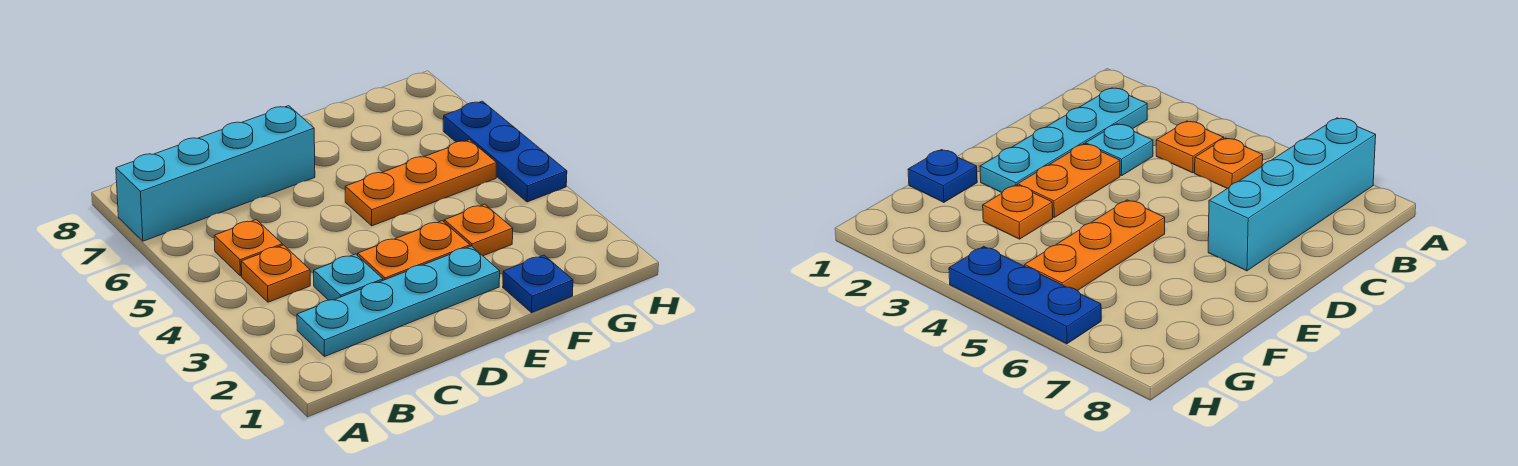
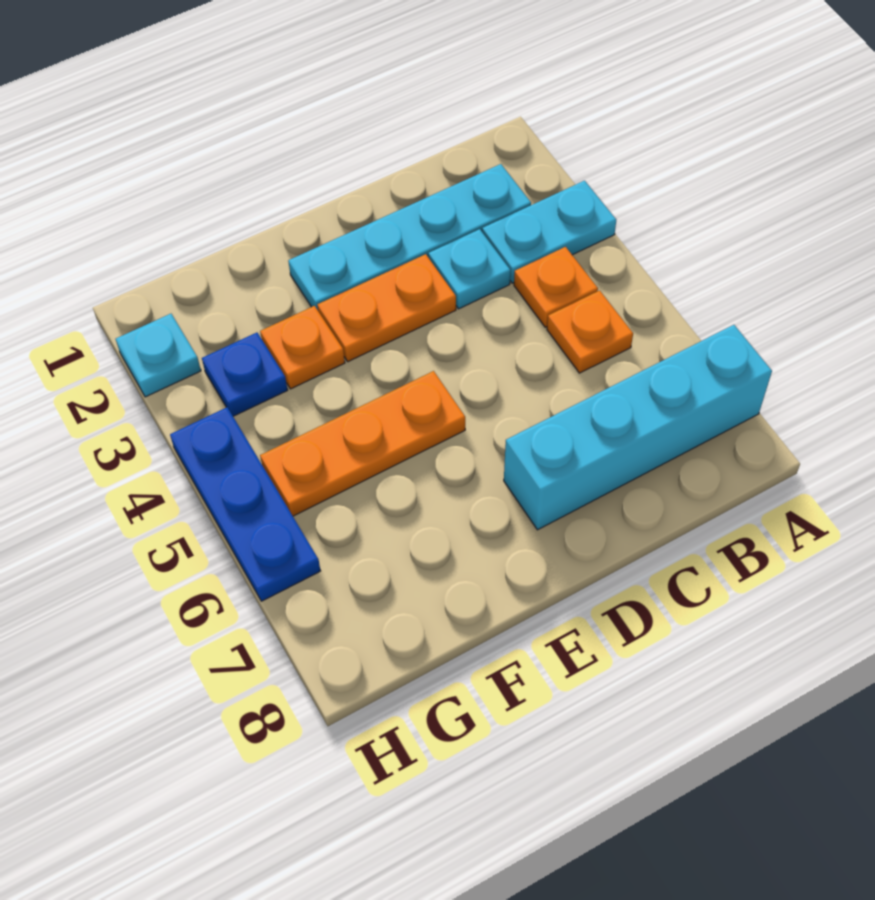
none -> cyan 1x2 plate [482,181,616,283]
blue 1x1 plate [503,255,573,313] -> blue 1x1 plate moved to [202,333,287,416]
none -> cyan 1x1 plate [116,314,201,397]

